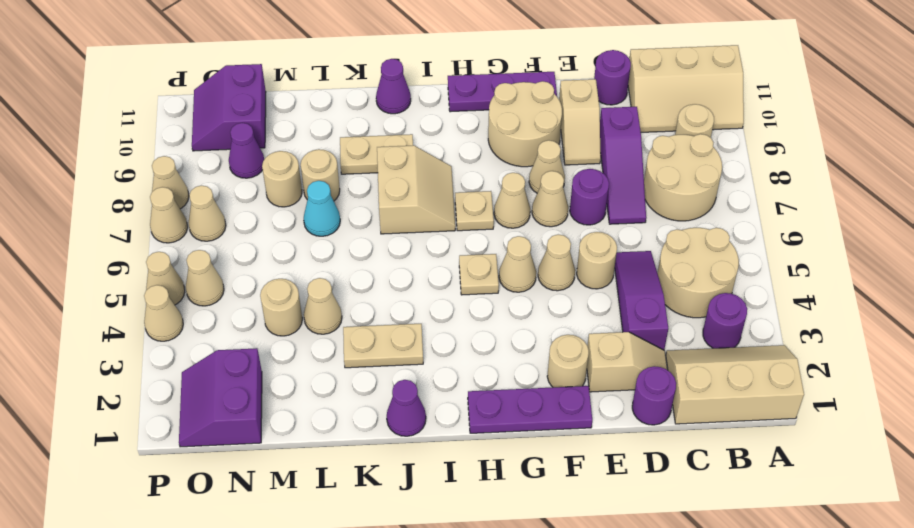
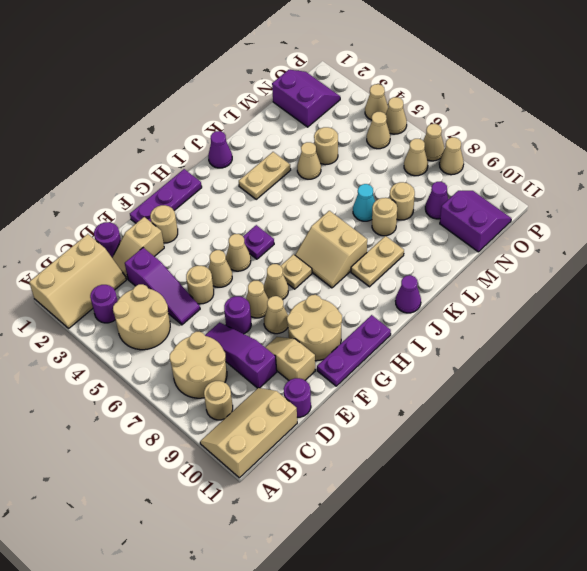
tan 1x1 plate [459,254,499,295] -> purple 1x1 plate [243,225,274,259]

